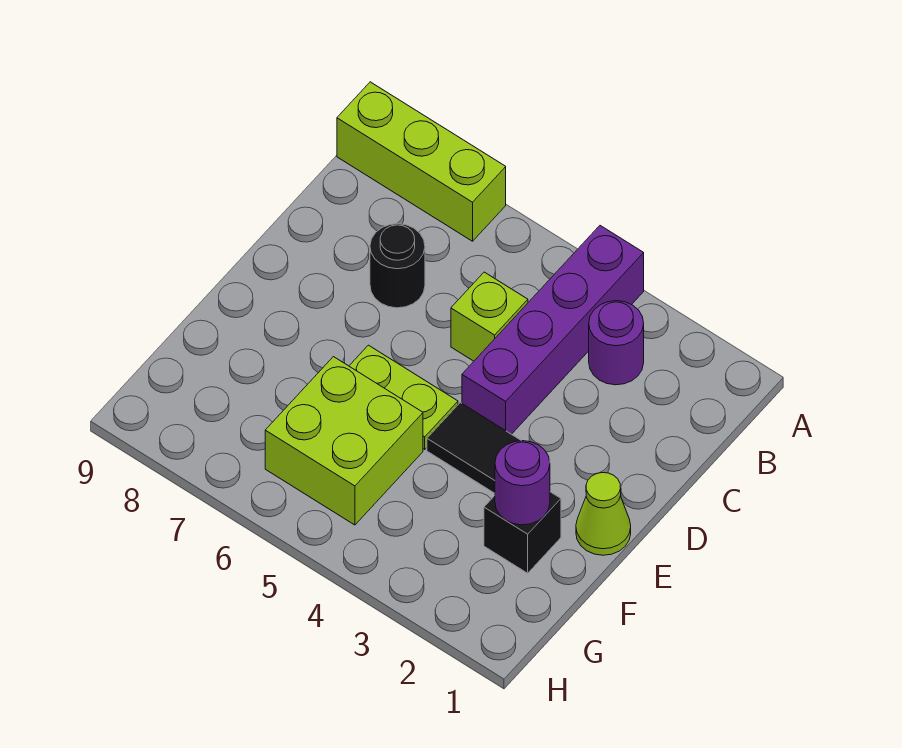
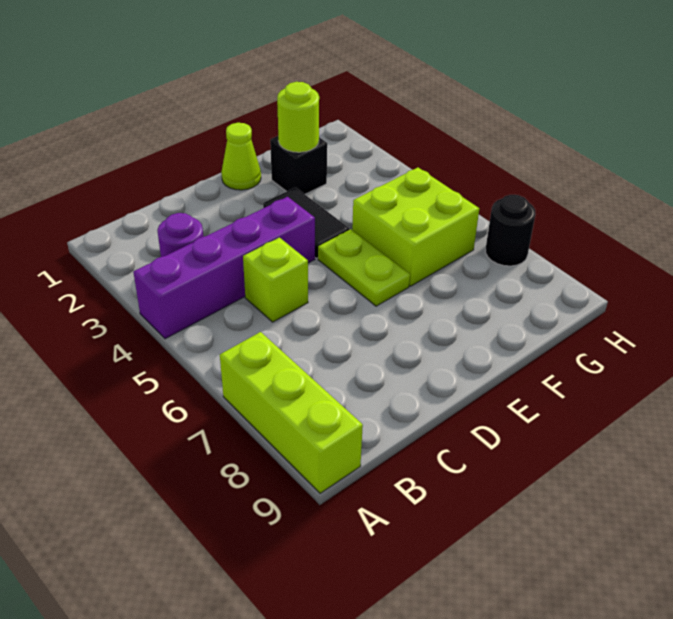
black 1x1 round brick [370,224,425,308] -> black 1x1 round brick moved to [486,195,535,266]
purple 1x1 round brick [495,441,550,525] -> lime 1x1 round brick [277,82,319,152]

